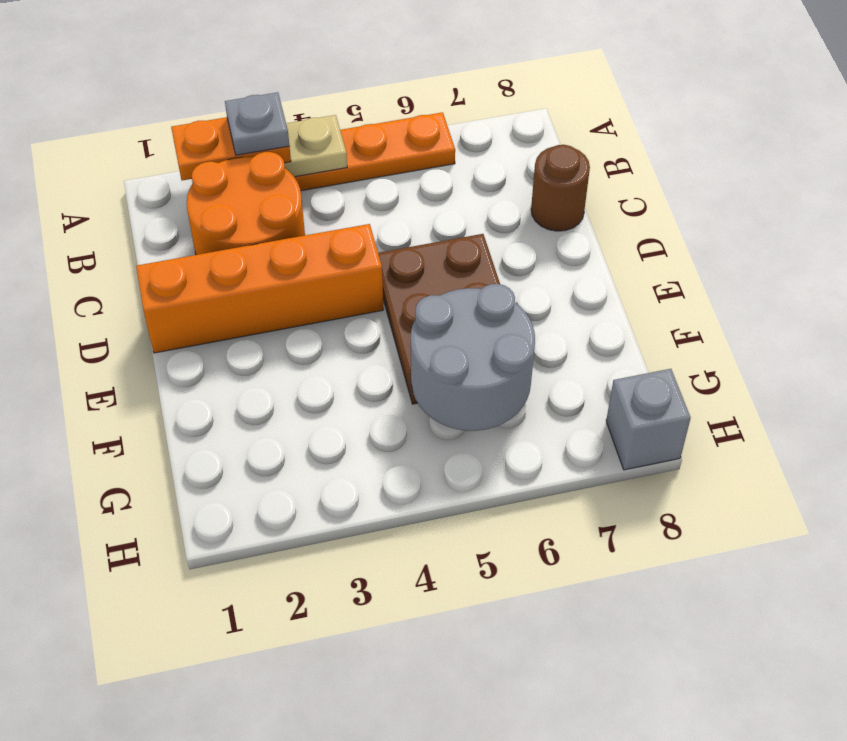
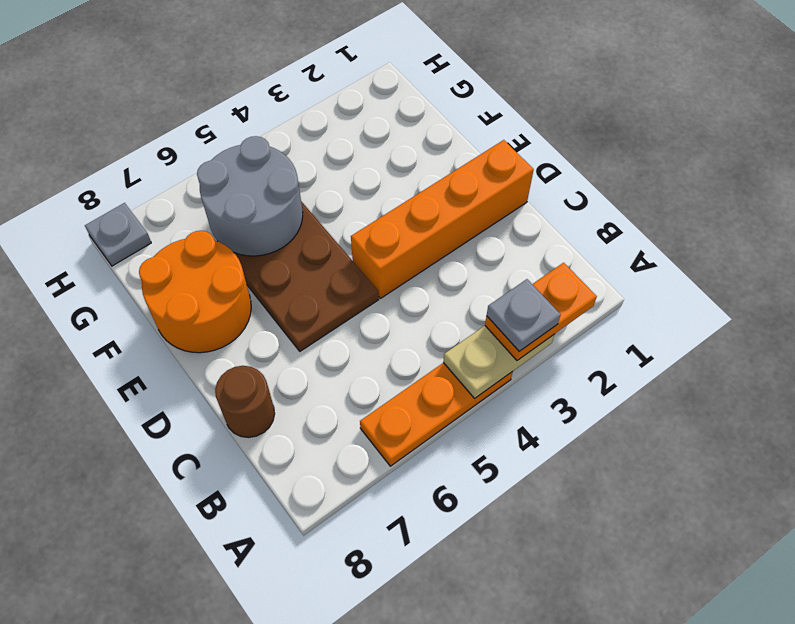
orange 2x2 round brick [187,152,305,255] -> orange 2x2 round brick moved to [139,231,251,353]
grey 1x1 brick [606,369,691,470] -> grey 1x1 plate [85,203,151,266]

